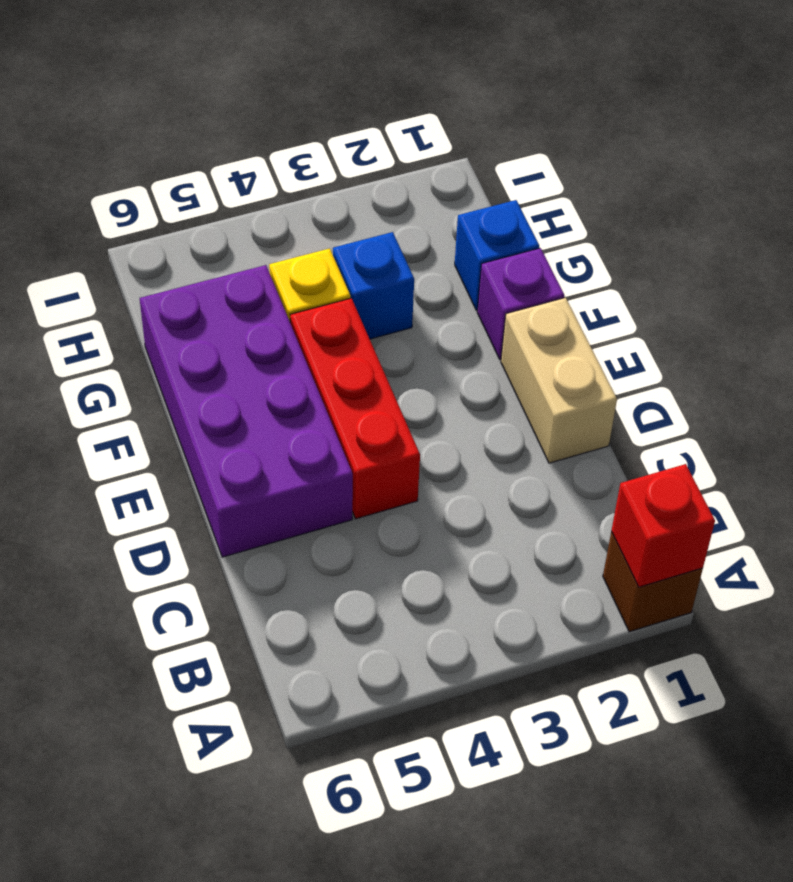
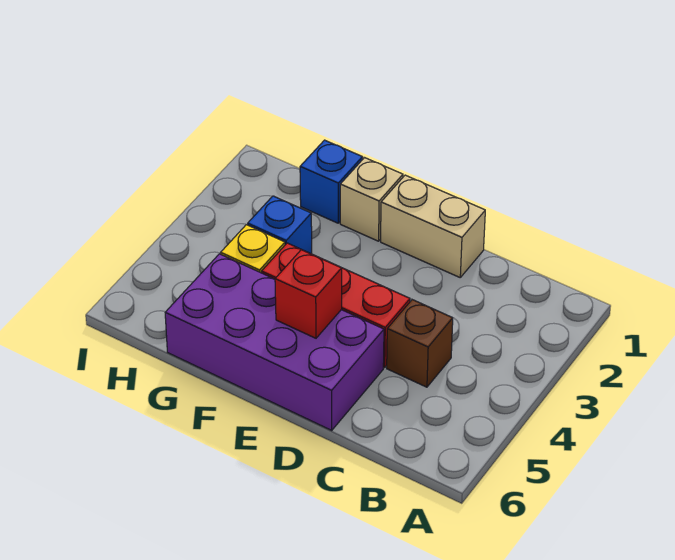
brown 1x1 brick [603,532,703,632] -> brown 1x1 brick moved to [387,300,453,387]
red 1x1 brick [611,464,715,587] -> red 1x1 brick moved to [275,250,342,338]
purple 1x1 brick [477,248,564,360] -> tan 1x1 brick [340,158,403,241]

